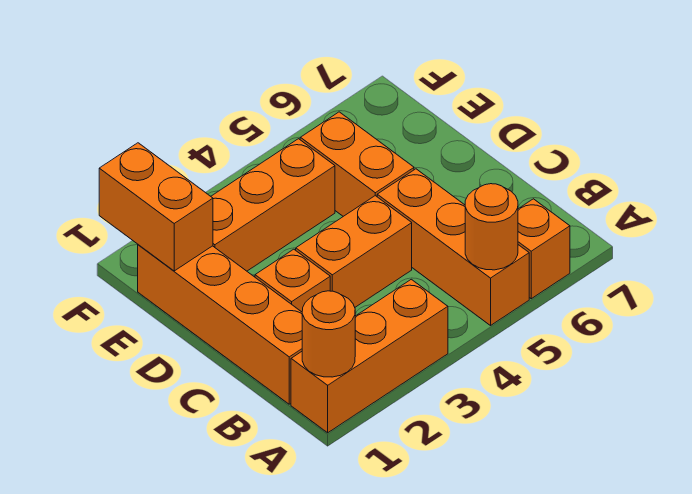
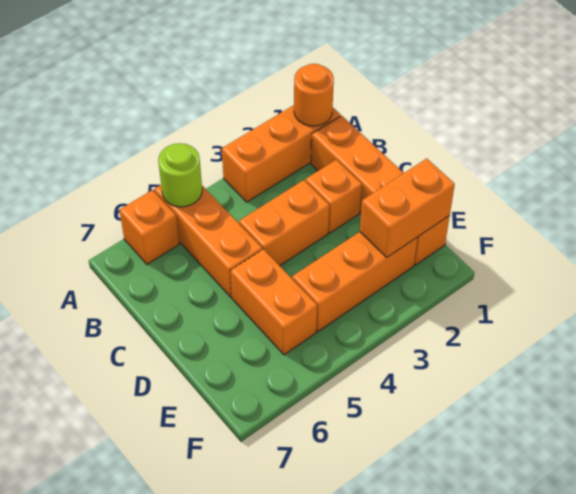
orange 1x1 round brick [465,184,518,270] -> lime 1x1 round brick [158,143,202,207]
orange 1x2 brick [99,143,213,271] -> orange 1x2 brick turned to [360,158,455,257]

